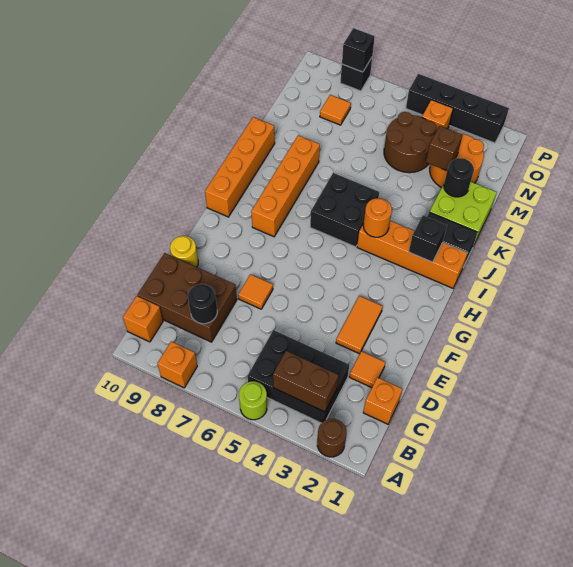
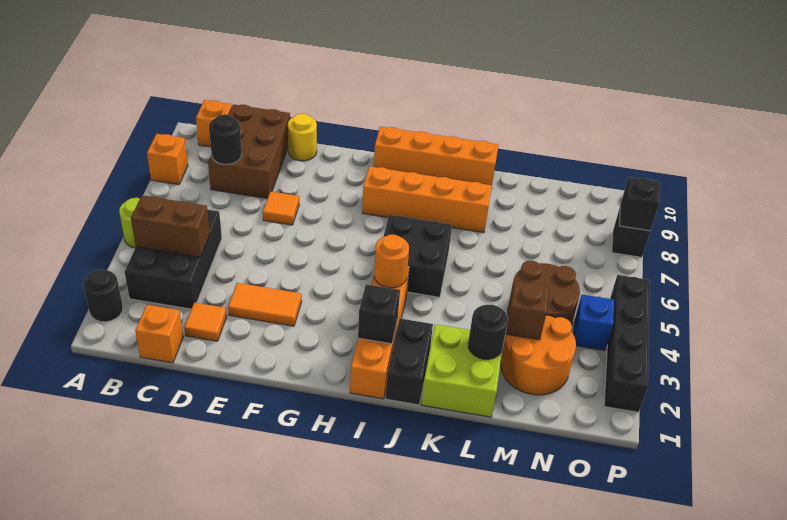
brown 1x1 round brick [317,419,347,457] -> black 1x1 round brick [83,270,123,322]
brown 1x2 brick [273,351,339,412] -> brown 1x2 brick turned to [131,195,210,257]
orange 1x1 tile [320,95,351,125] -> none
orange 1x1 brick [422,100,453,132] -> blue 1x1 brick [573,294,614,351]

